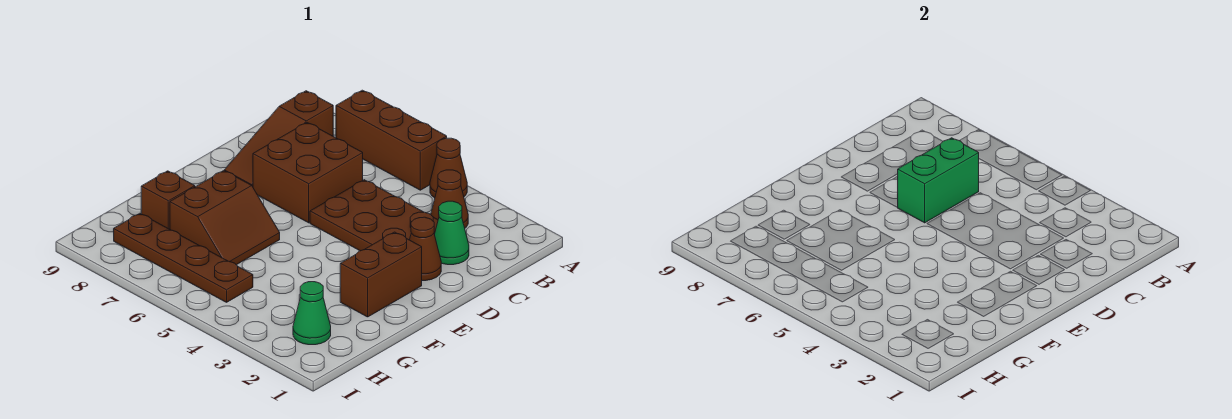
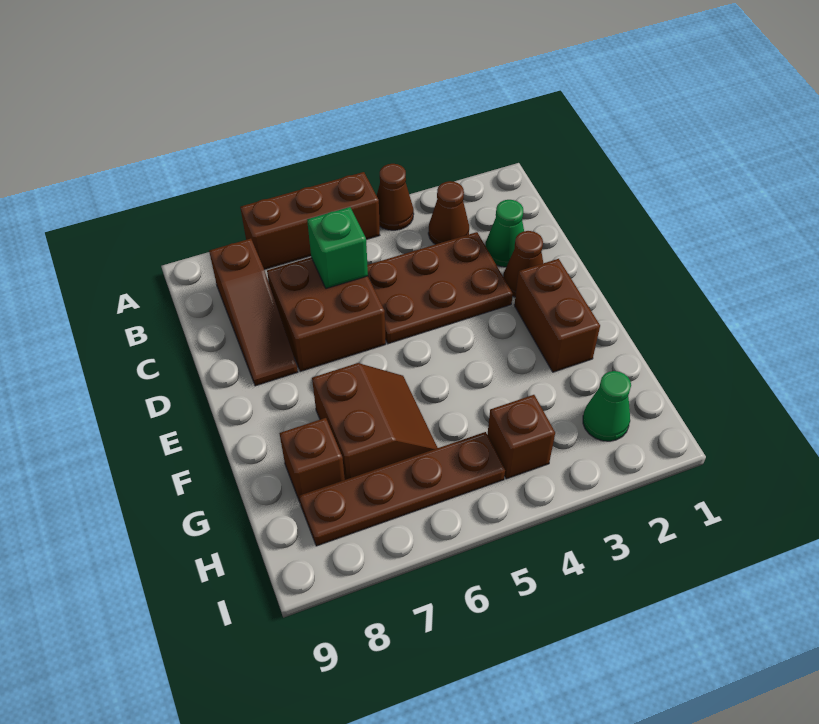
green 1x2 brick [897,138,979,223] -> green 1x1 brick [307,207,368,289]
none -> brown 1x1 brick [487,395,555,479]

